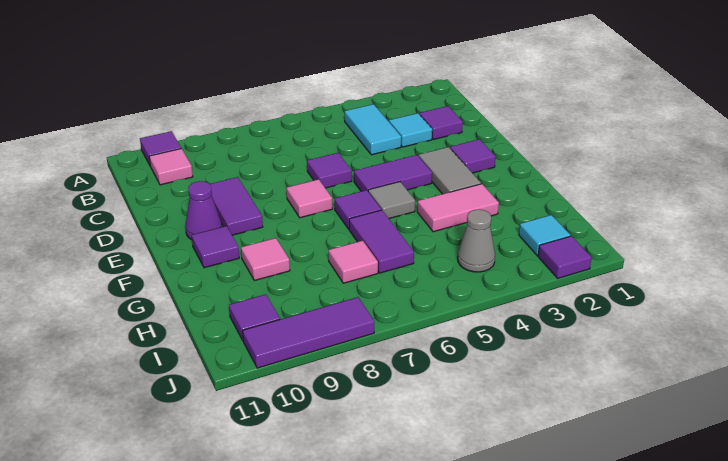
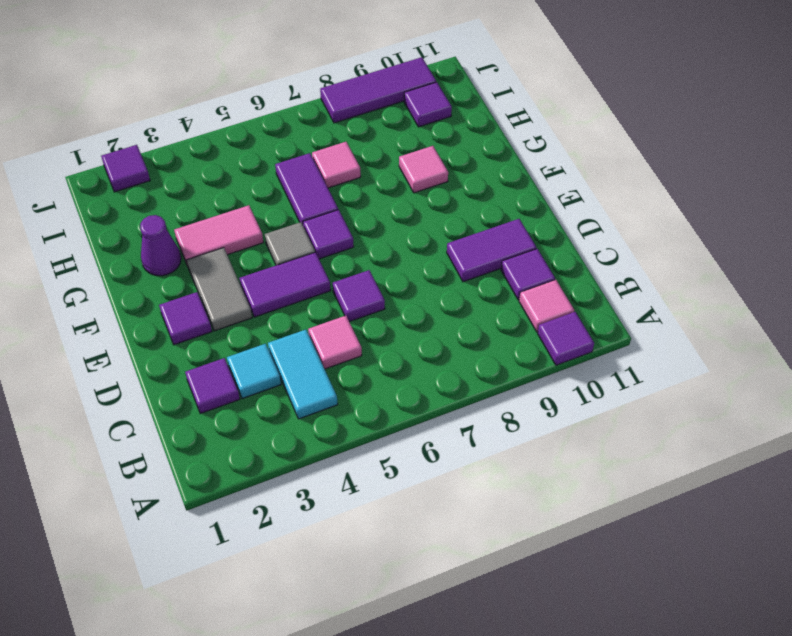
purple 1x2 tile [210,177,263,235] -> purple 1x2 tile turned to [447,219,536,282]
pink 1x1 tile [286,179,332,218] -> pink 1x1 tile moved to [308,316,362,369]
purple 1x1 cone [185,181,222,240] -> purple 1x1 cone moved to [140,215,181,276]
purple 1x1 tile [192,226,239,268] -> purple 1x1 tile moved to [501,249,555,300]
cyan 1x1 tile [519,215,571,256] -> none
grey 1x1 cone [458,209,495,272] -> none

